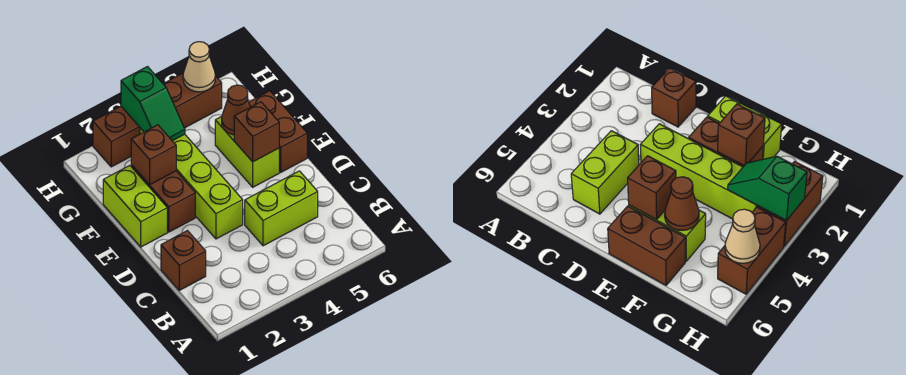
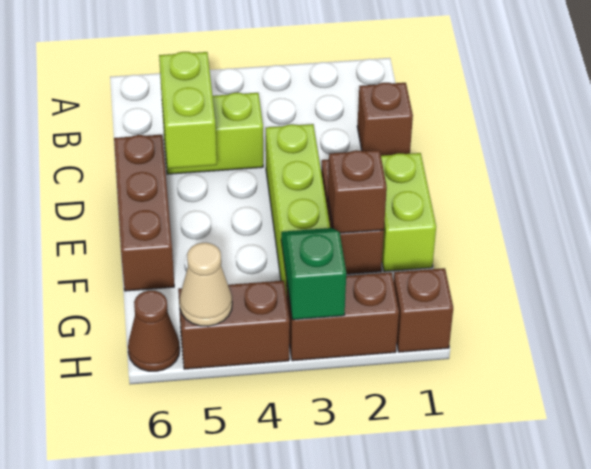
lime 1x2 brick [215,116,279,187] -> lime 1x2 brick moved to [159,52,217,169]
brown 1x1 brick [234,102,279,162] -> brown 1x1 brick moved to [394,268,453,352]
brown 1x2 brick [249,91,307,172] -> brown 1x3 brick [114,135,174,291]
brown 1x1 cone [222,85,250,135] -> brown 1x1 cone moved to [128,291,180,371]

